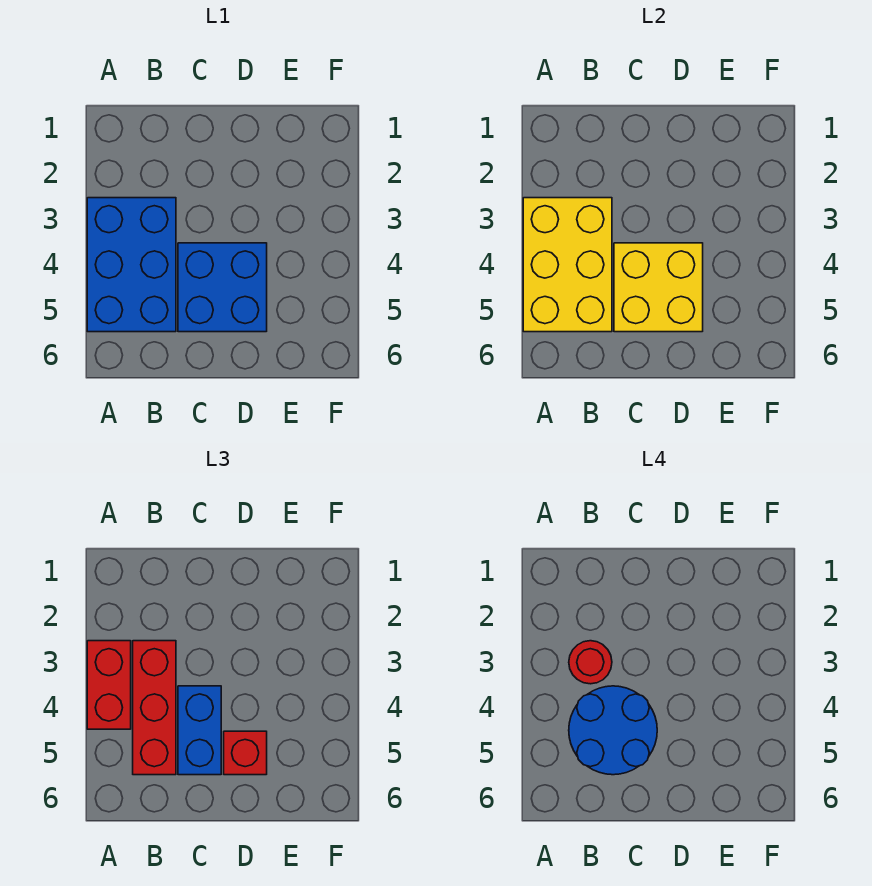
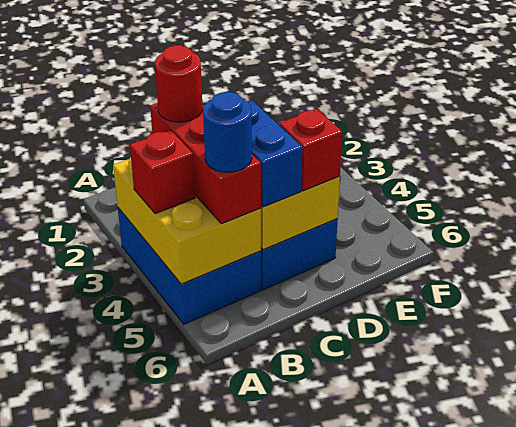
red 1x2 brick [87,641,131,729] -> red 1x1 brick [130,130,195,214]
blue 2x2 round brick [569,686,657,775] -> blue 1x1 round brick [203,92,252,172]

